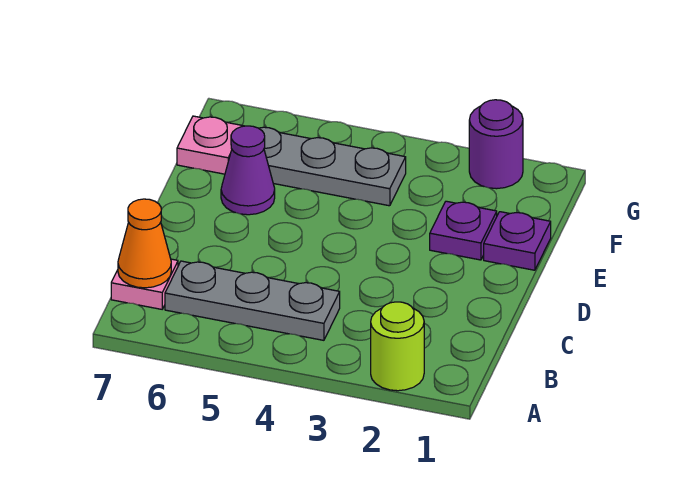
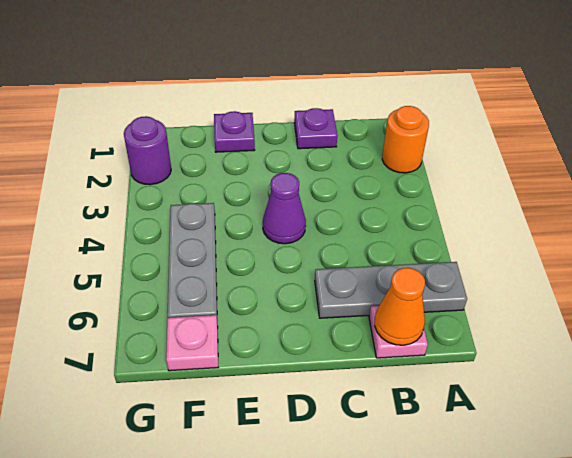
lime 1x1 round brick [371,302,424,391] -> orange 1x1 round brick [382,106,429,173]
grey 1x3 plate [165,261,340,340] -> grey 1x3 plate turned to [315,262,467,318]
purple 1x1 plate [430,201,497,260] -> purple 1x1 plate moved to [294,108,337,149]
purple 1x1 cone [221,126,275,215] -> purple 1x1 cone moved to [263,173,306,244]

